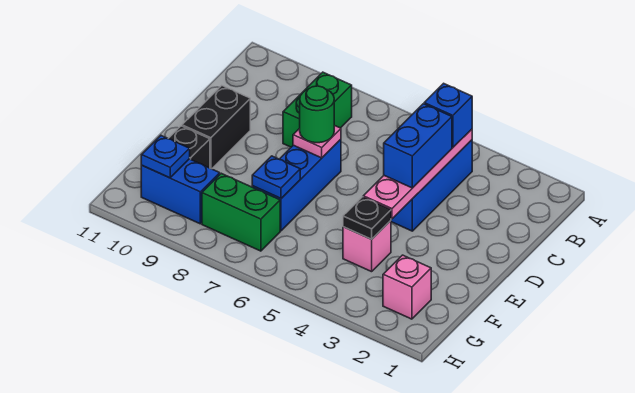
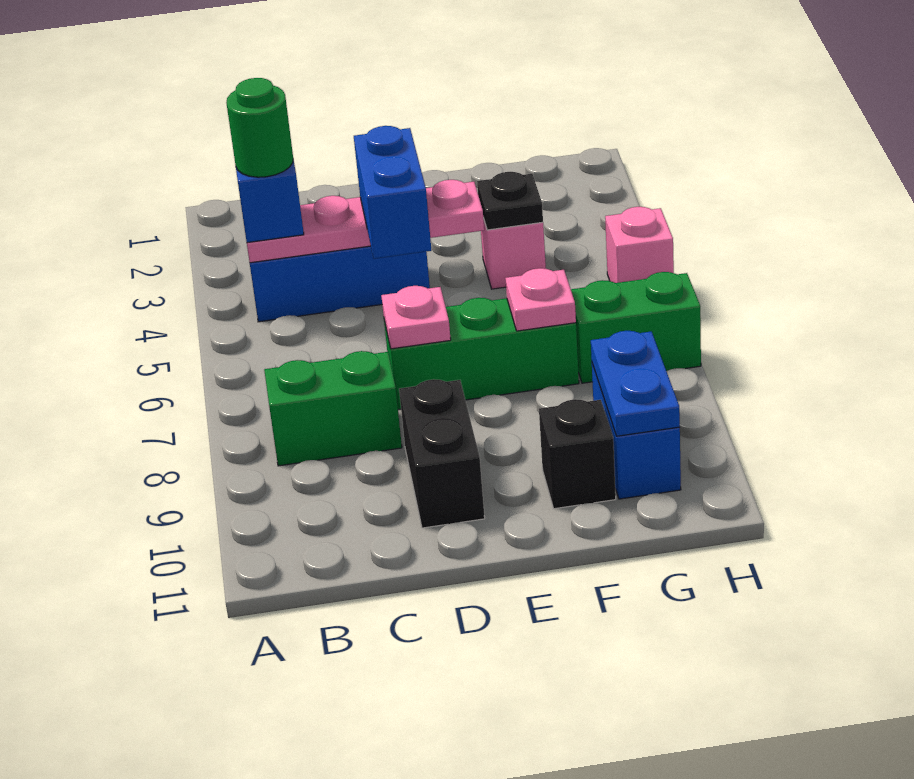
blue 1x2 brick [384,104,452,188] -> blue 1x2 brick turned to [354,126,431,259]
blue 1x3 brick [252,139,341,231] -> green 1x3 brick [384,298,579,410]
green 1x1 round brick [300,86,334,143] -> green 1x1 round brick moved to [226,78,293,177]
black 1x2 brick [182,86,250,169] -> black 1x2 brick turned to [399,379,485,528]
blue 1x1 plate [252,156,300,198] -> pink 1x1 plate [505,268,576,331]
pink 1x1 brick [383,255,431,319] -> pink 1x1 brick moved to [605,207,674,283]
green 1x2 brick [202,173,280,251] -> green 1x2 brick turned to [571,272,701,383]
blue 1x1 plate [141,136,190,178] -> blue 1x2 plate [591,331,680,436]

